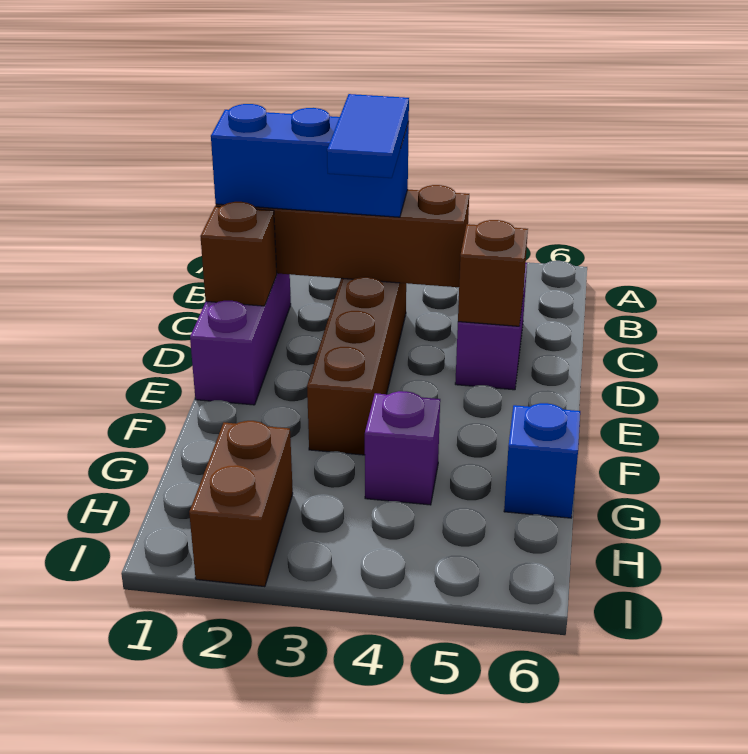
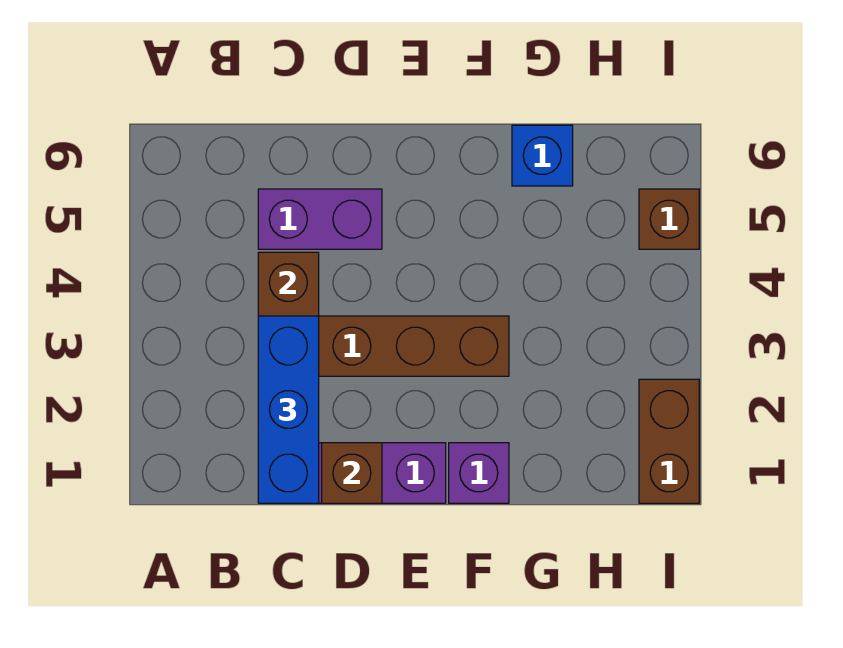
blue 1x2 tile [327,94,409,178] -> none
brown 1x1 brick [458,220,528,326] -> brown 1x1 brick moved to [639,189,699,249]
purple 1x1 brick [365,391,440,505] -> purple 1x1 brick moved to [449,443,509,503]
brown 1x2 brick [189,421,293,587] -> brown 1x2 brick turned to [639,379,699,503]

